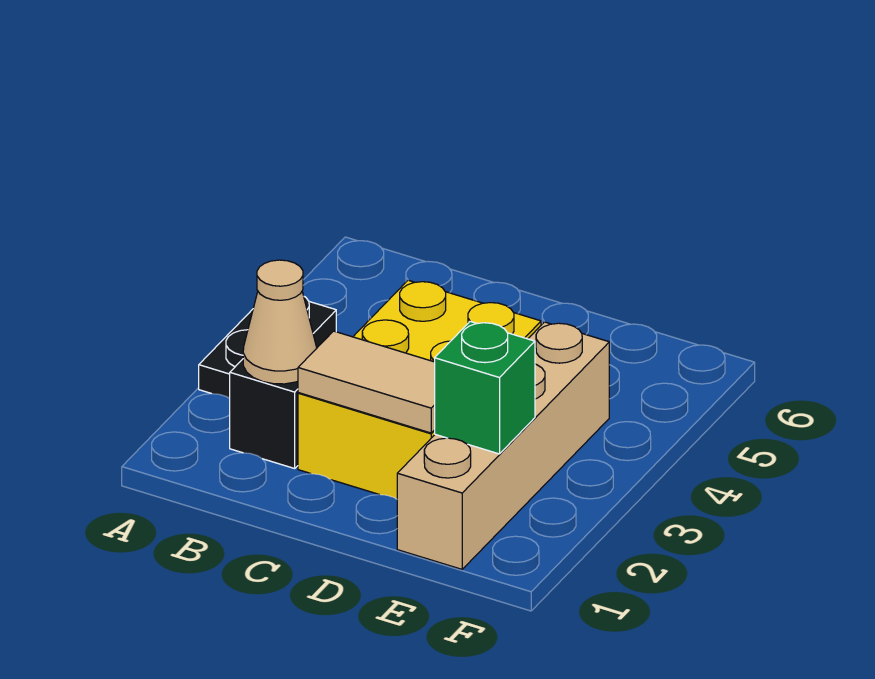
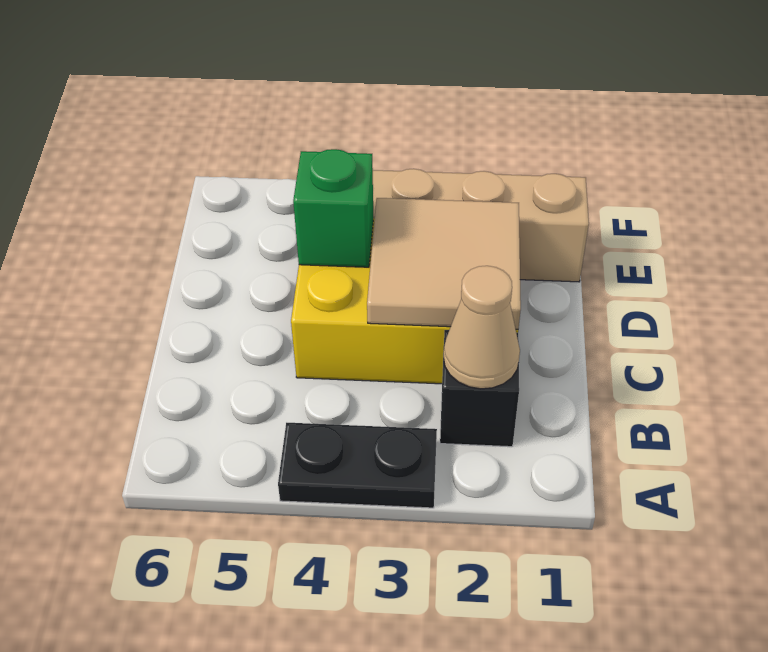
tan 1x2 tile [298,331,435,433] -> tan 2x2 tile [367,198,521,329]
green 1x1 brick [435,321,535,454] -> green 1x1 brick moved to [293,149,373,267]

